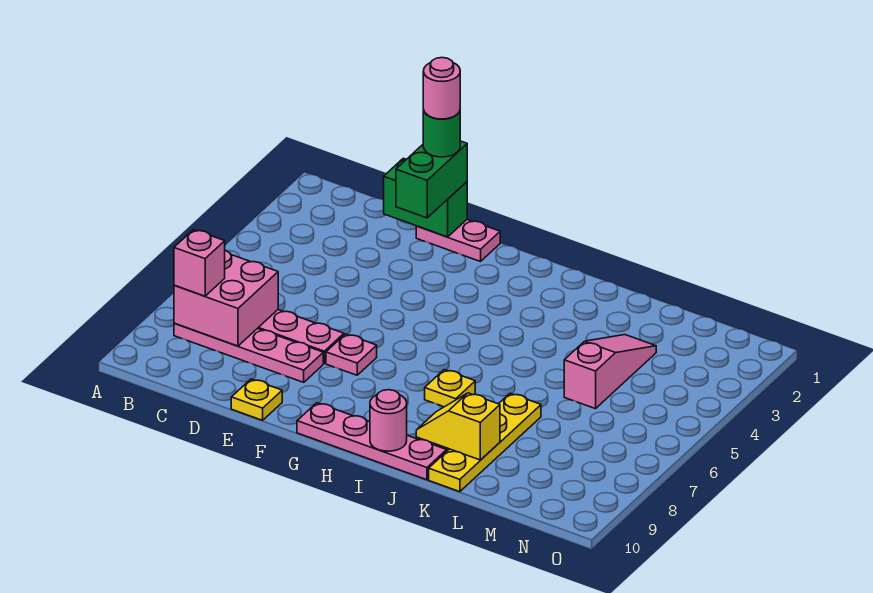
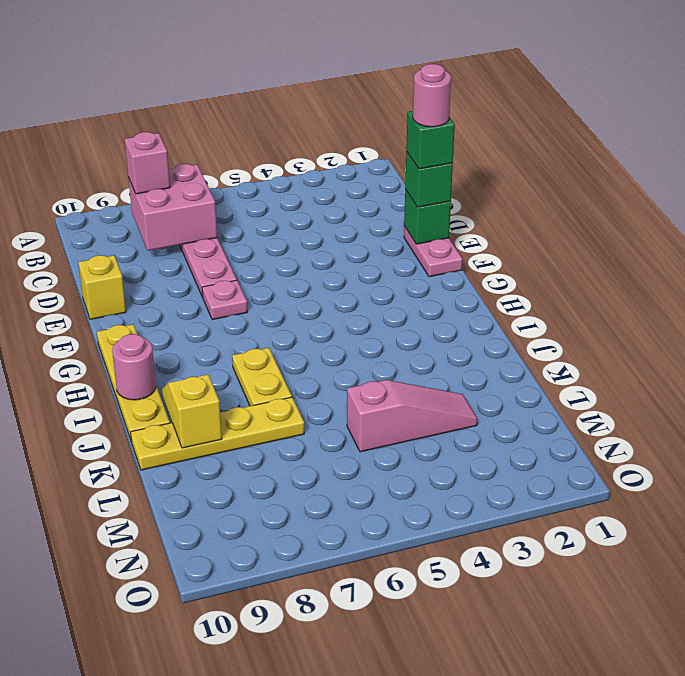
pink 1x4 plate [174,323,323,382] -> none
green 1x2 brick [384,158,467,237] -> green 1x1 brick [404,189,451,244]
green 1x2 brick [396,141,467,218] -> green 1x1 brick [405,152,453,207]
green 1x1 round brick [423,110,460,157] -> green 1x1 brick [406,111,455,169]
yellow 1x1 plate [231,379,282,420] -> yellow 1x1 brick [78,255,126,319]
pink 1x4 plate [297,403,447,480] -> yellow 1x4 plate [97,324,170,442]
yellow 1x1 plate [425,370,475,407] -> yellow 1x2 plate [232,348,292,406]

